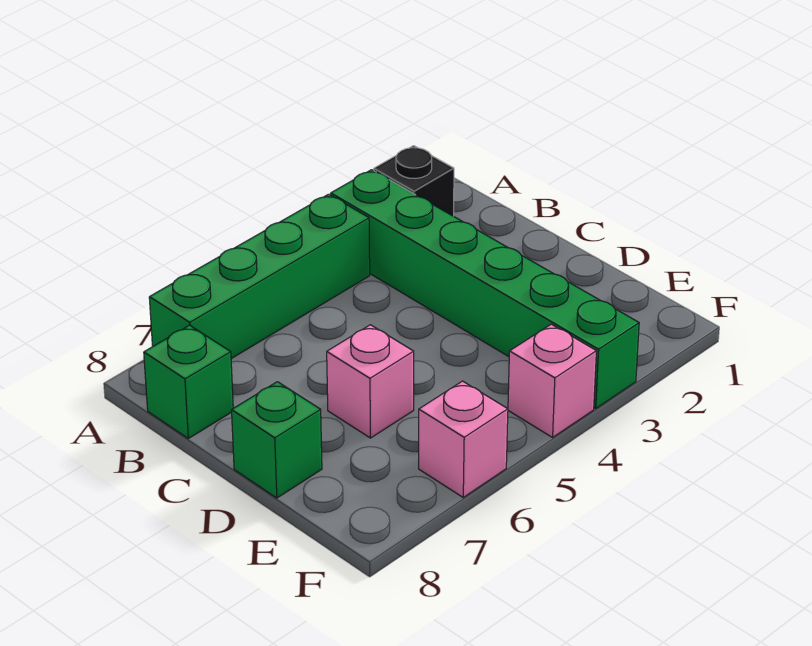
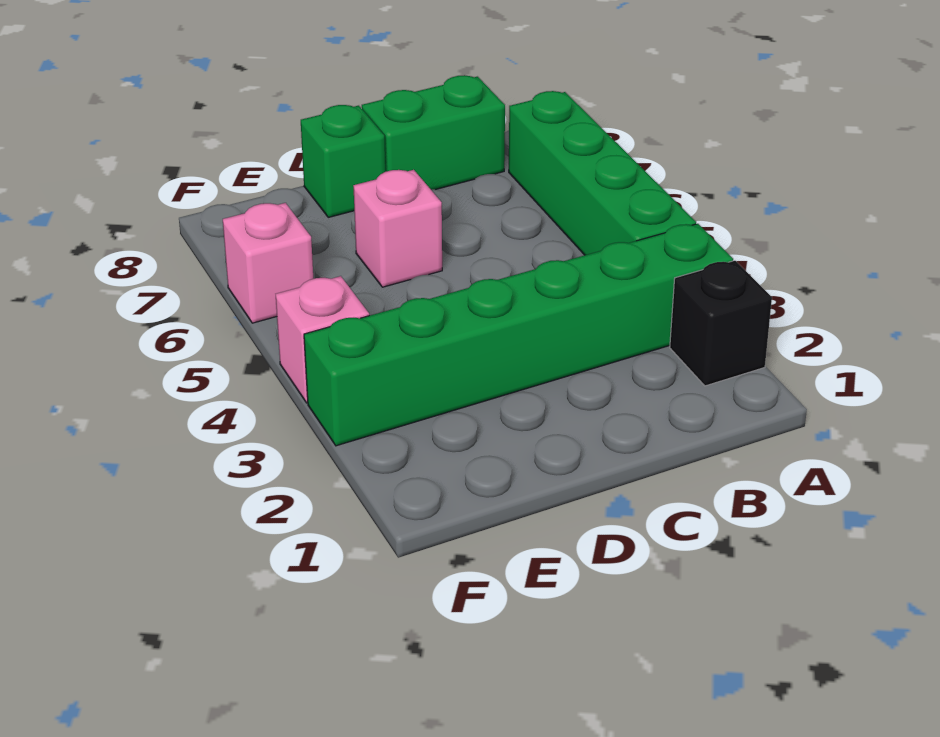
green 1x1 brick [144,325,233,438] -> green 1x2 brick [362,75,505,190]

